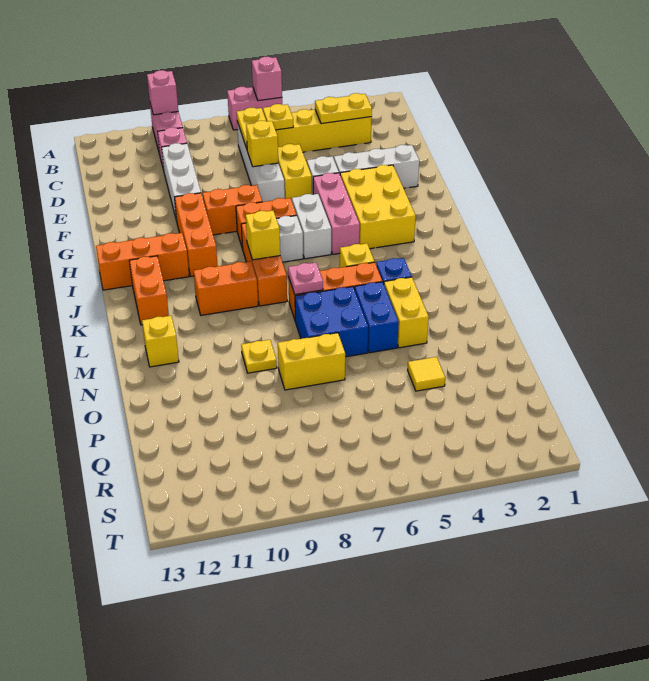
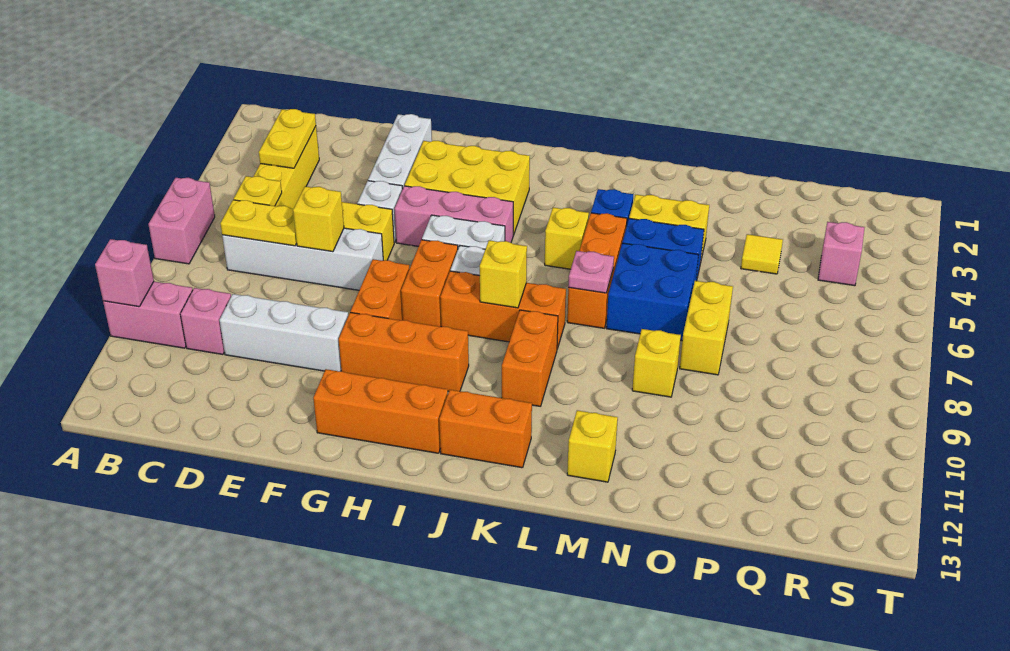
pink 1x1 brick [252,57,282,101] -> pink 1x1 brick moved to [818,222,865,286]
orange 1x3 brick [96,233,189,290] -> orange 1x3 brick turned to [313,369,448,453]
yellow 1x1 plate [241,340,277,373] -> yellow 1x1 brick [632,329,681,397]

